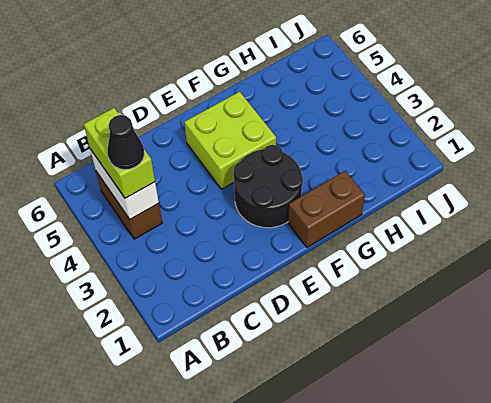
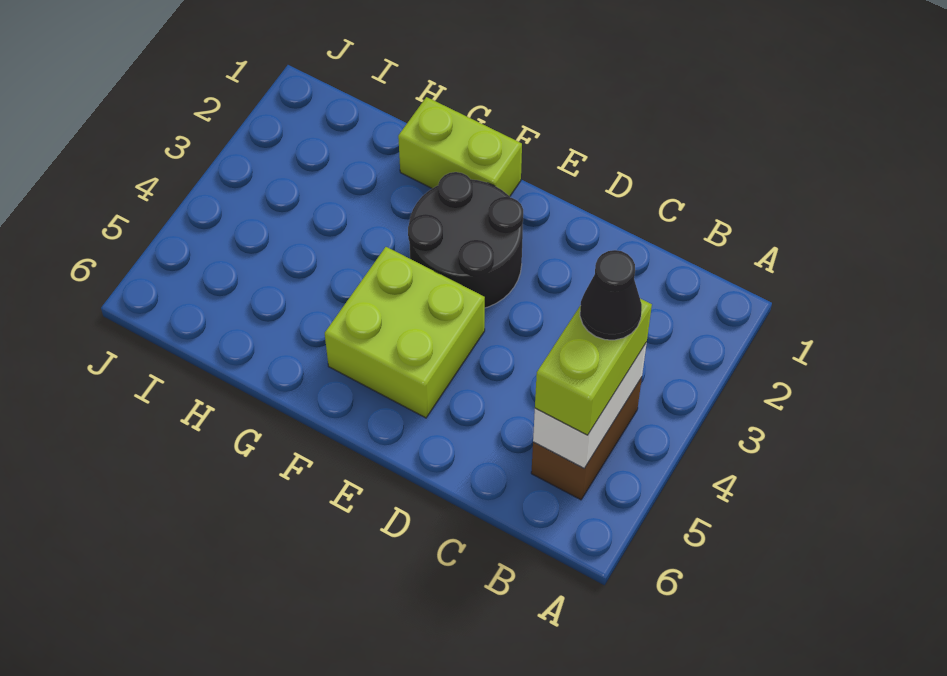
brown 1x2 brick [288,171,365,247] -> lime 1x2 brick [398,97,522,197]

